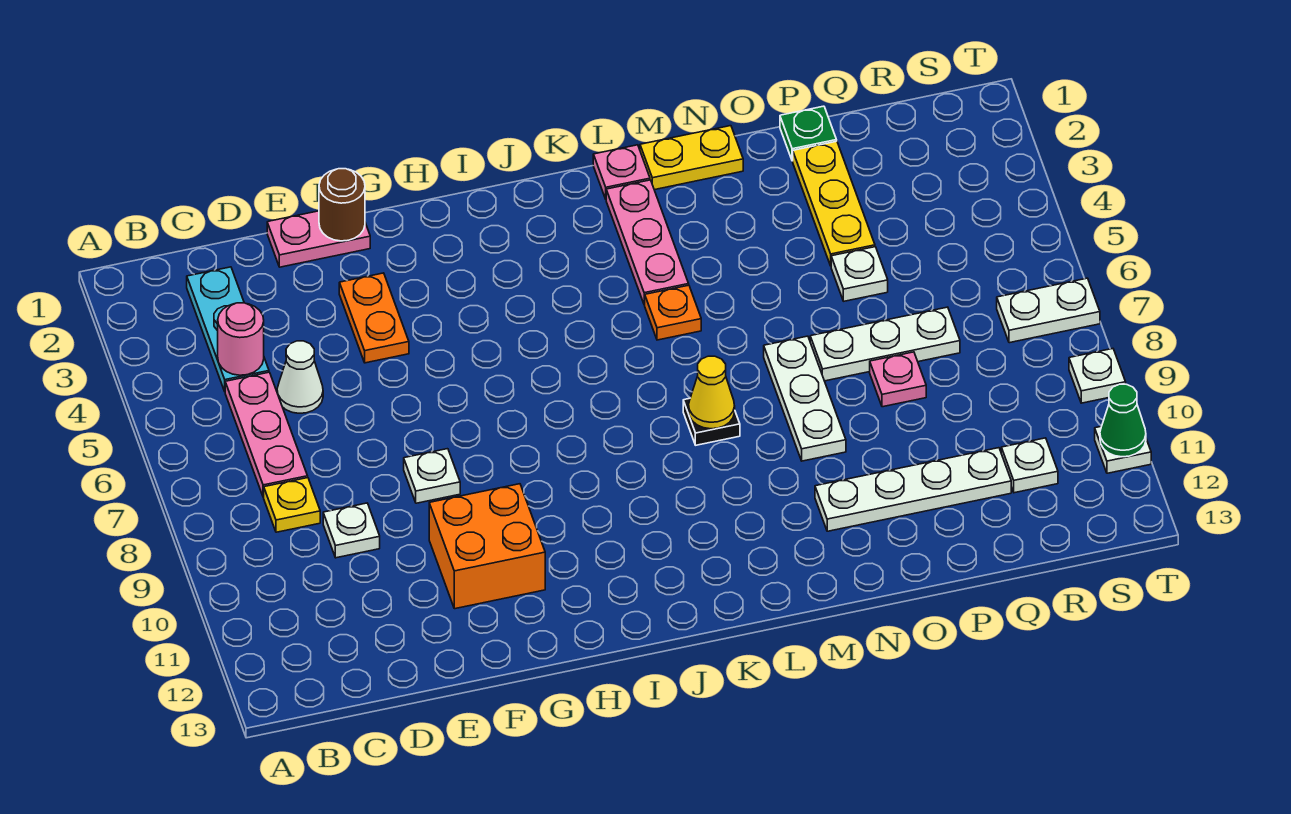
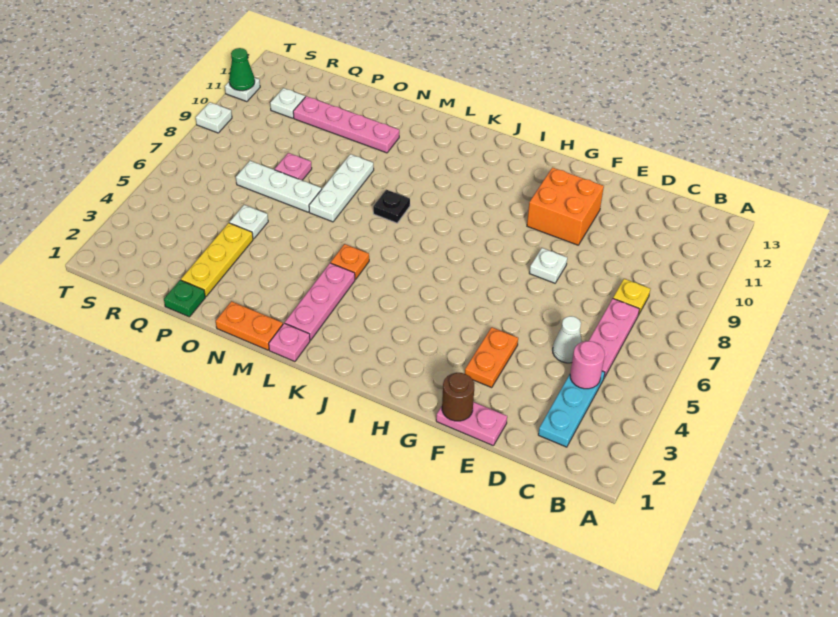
white 1x1 plate [323,503,380,558] -> none
yellow 1x1 cone [689,356,735,429] -> none
yellow 1x2 plate [640,126,743,190] -> orange 1x2 plate [216,301,283,350]
white 1x4 plate [815,448,1011,531] -> pink 1x4 plate [293,96,399,153]
white 1x2 plate [997,278,1100,343] -> none

